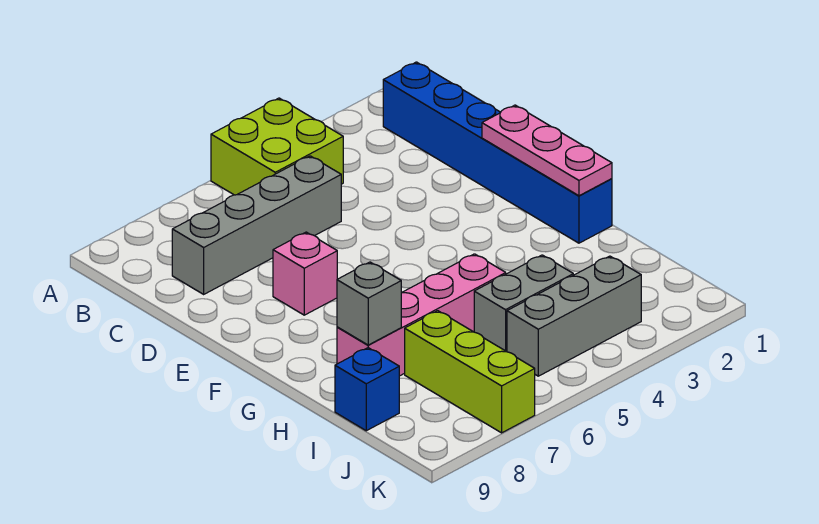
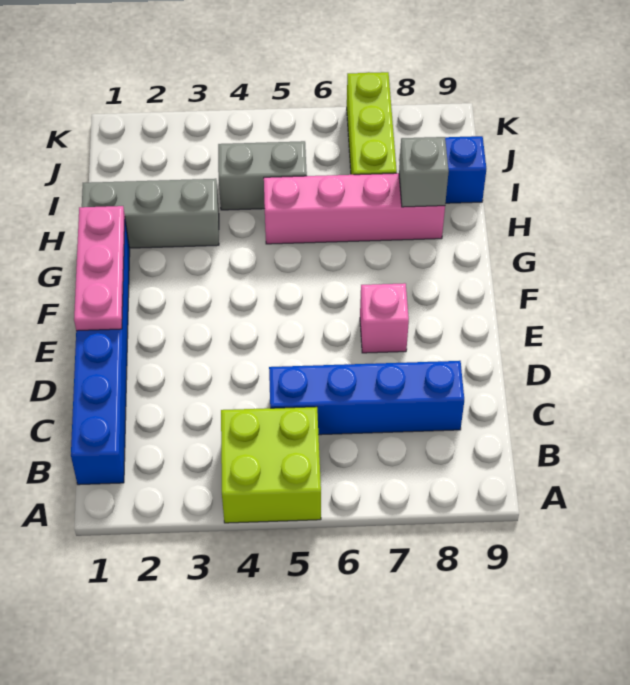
grey 1x4 brick [172,156,341,294] -> blue 1x4 brick [269,361,464,435]
grey 1x3 brick [507,256,641,376] -> grey 1x3 brick moved to [82,179,219,248]

